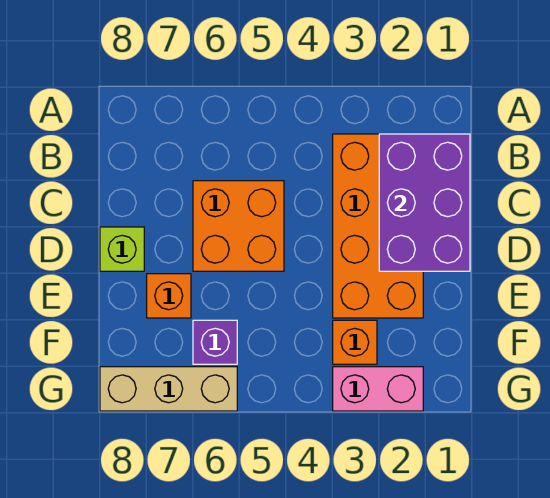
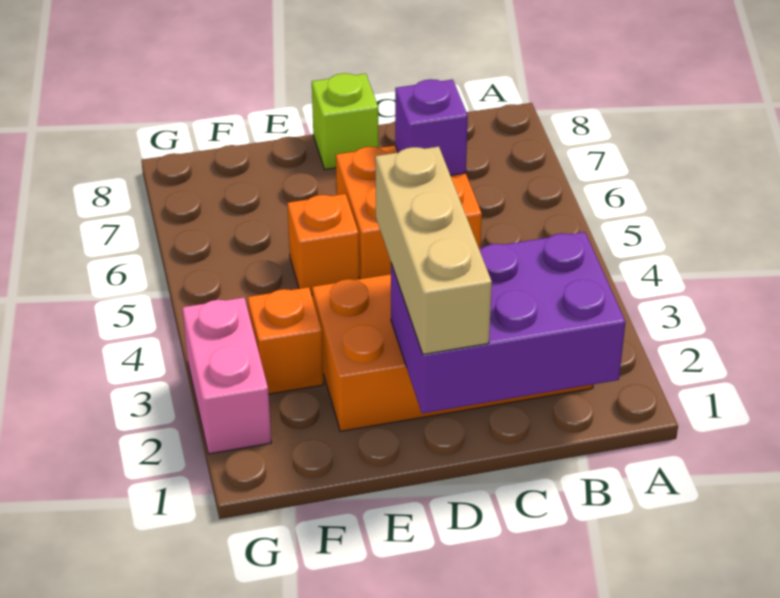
orange 1x1 brick [147,274,191,318] -> orange 1x1 brick moved to [287,194,359,295]
purple 1x1 brick [193,320,237,364] -> purple 1x1 brick moved to [395,79,468,175]
tan 1x3 brick [100,367,237,411] -> tan 1x3 brick moved to [375,147,492,354]

